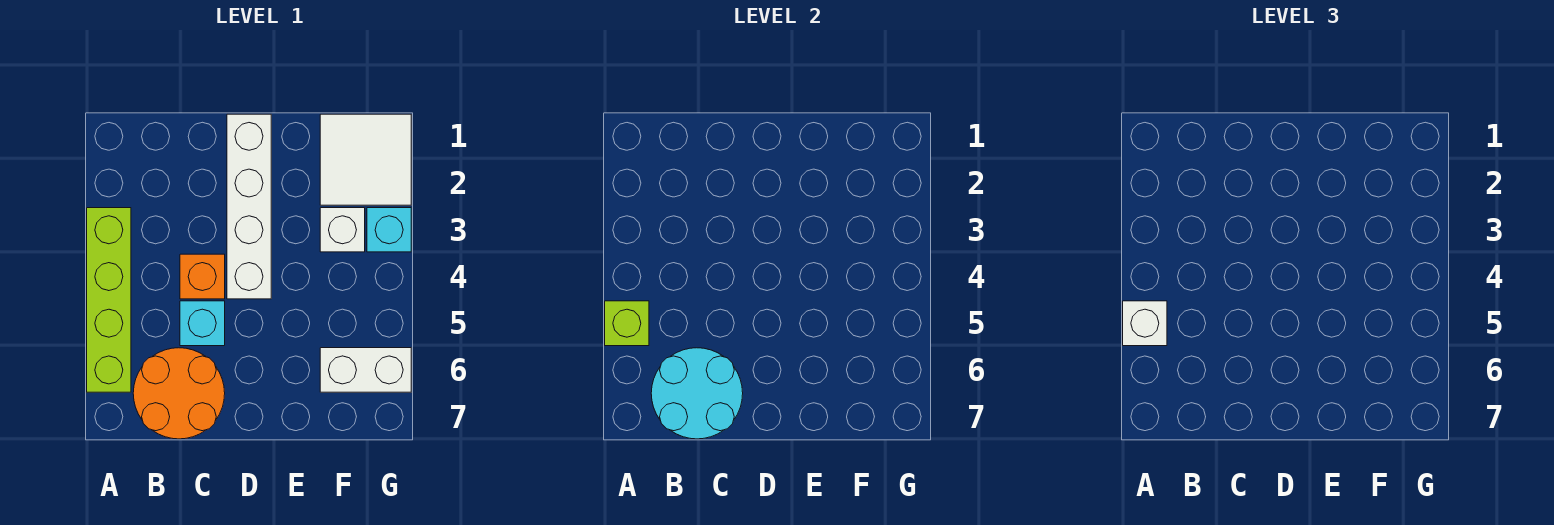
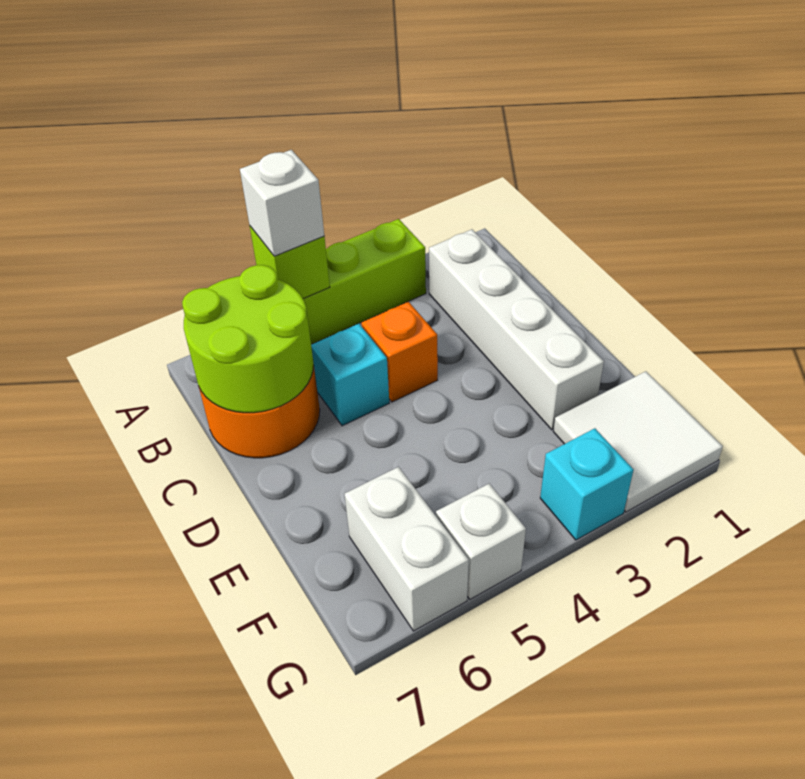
cyan 2x2 round brick [651,348,743,439] -> lime 2x2 round brick [182,265,314,413]
white 1x4 brick [227,114,271,299] -> white 1x4 brick turned to [429,229,604,430]
white 1x1 brick [320,208,365,252] -> white 1x1 brick moved to [436,484,526,599]

